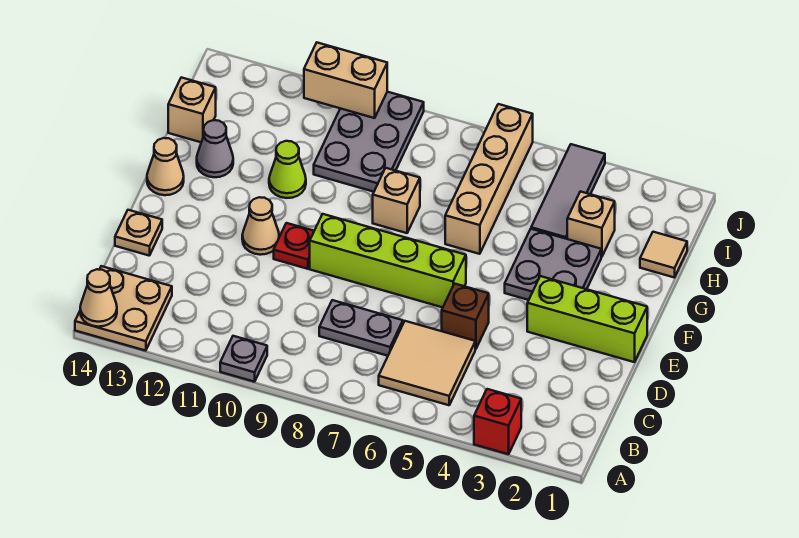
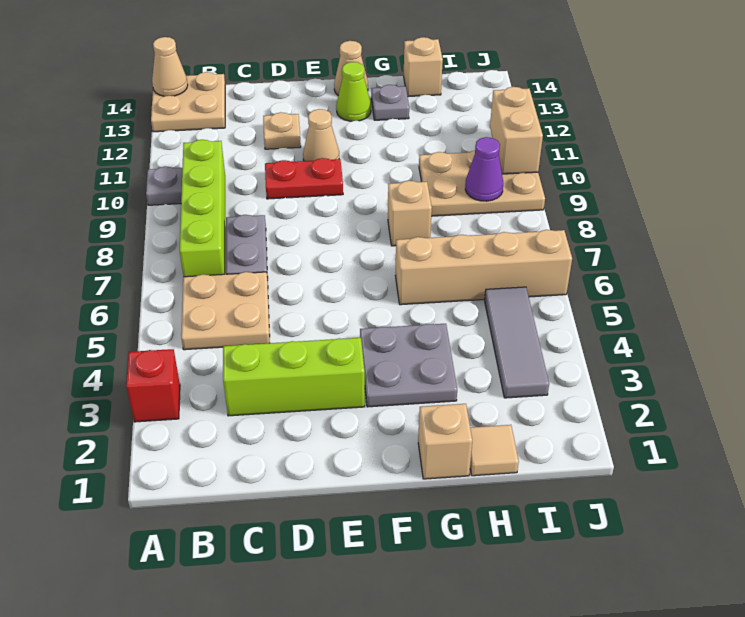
tan 2x2 tile [379,321,475,405] -> tan 2x2 plate [181,272,270,350]
brown 1x1 brick [442,284,489,349] -> none
tan 1x1 plate [115,210,162,256] -> tan 1x1 plate moved to [263,112,301,149]
lime 1x3 brick [527,276,647,362] -> lime 1x3 brick turned to [223,338,365,416]
lime 1x4 brick [310,214,466,307] -> lime 1x4 brick moved to [180,140,225,277]
red 1x1 plate [274,223,314,269] -> red 1x2 plate [265,158,343,199]
lime 1x1 cone [269,141,306,198] -> lime 1x1 cone moved to [336,62,371,121]
grey 1x1 cone [197,120,233,177] -> grey 1x1 plate [371,85,409,120]
tan 1x1 brick [567,191,615,257] -> tan 1x1 brick moved to [418,404,472,479]
grey 1x3 tile [531,144,605,239] -> grey 1x3 tile turned to [485,287,549,398]
grey 2x3 plate [314,92,424,192] -> tan 2x3 plate [419,151,545,216]
none -> purple 1x1 cone [465,137,503,201]

